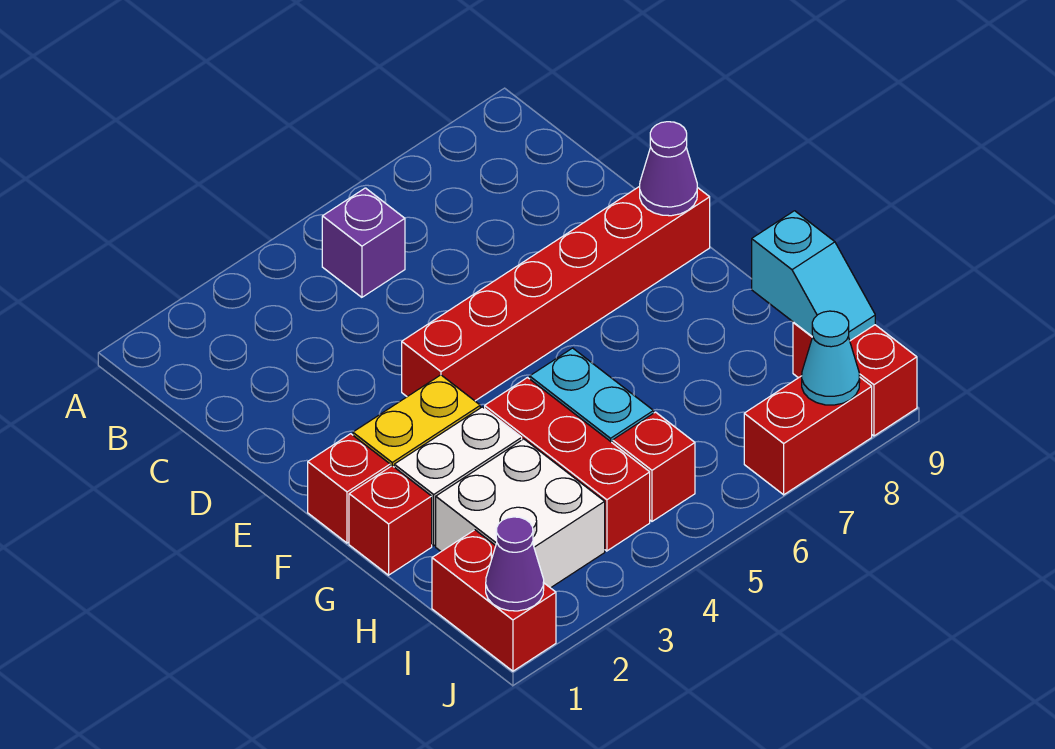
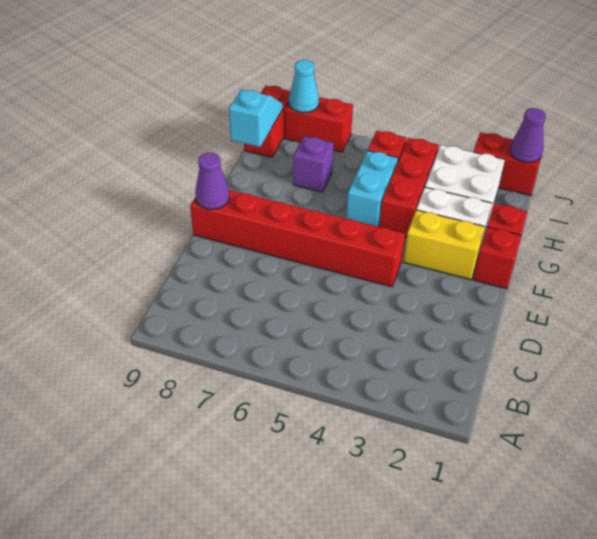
purple 1x1 brick [322,188,405,297] -> purple 1x1 brick moved to [293,136,334,192]
red 1x2 brick [432,530,556,671] -> red 1x2 brick turned to [474,132,544,196]

